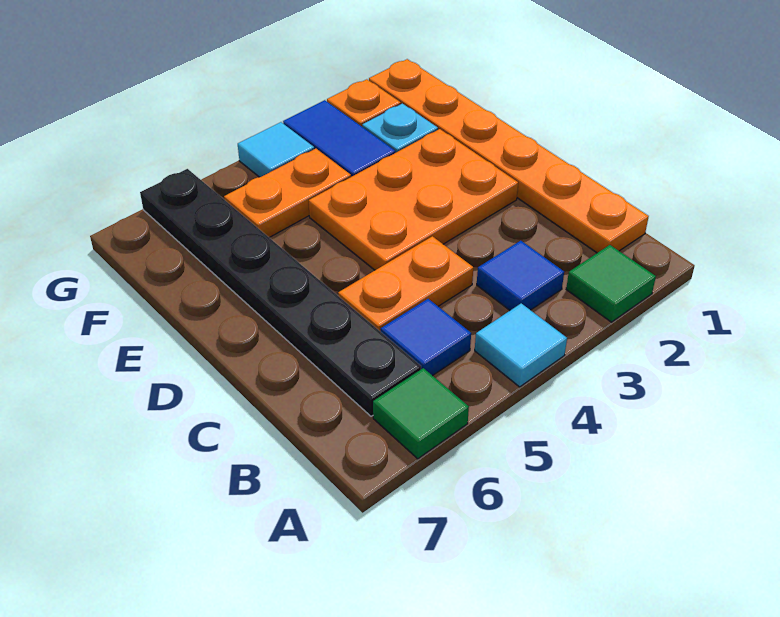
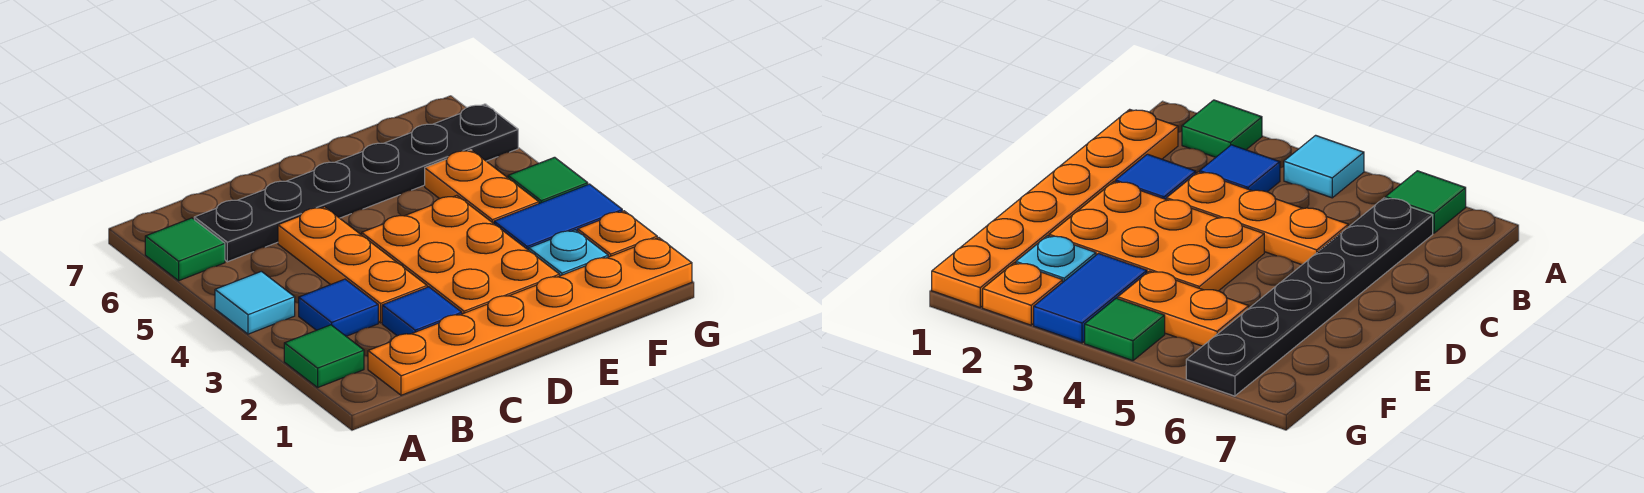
blue 1x1 tile [381,299,471,376] -> blue 1x1 tile moved to [382,287,462,336]
orange 1x2 plate [338,236,473,332] -> orange 1x3 plate [278,207,427,323]
cyan 1x1 tile [238,122,314,177] -> green 1x1 tile [508,157,588,203]

